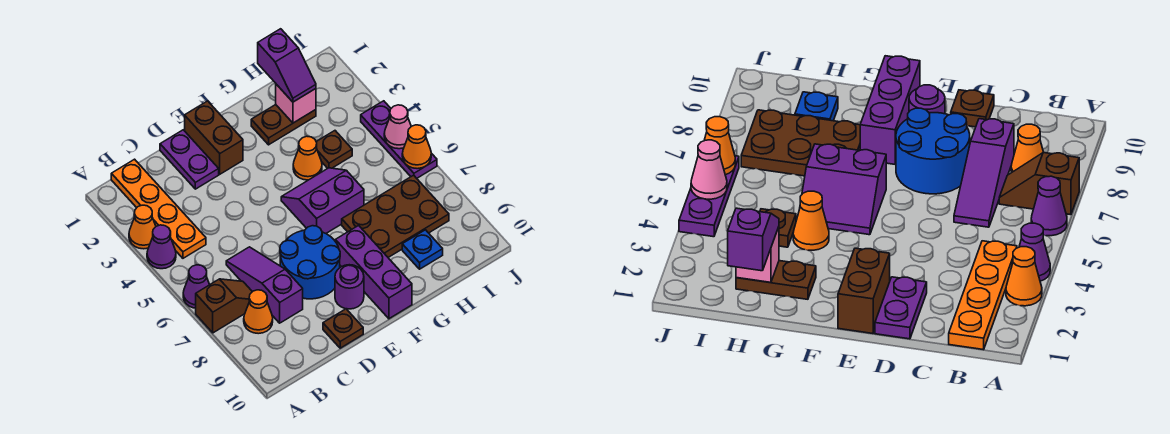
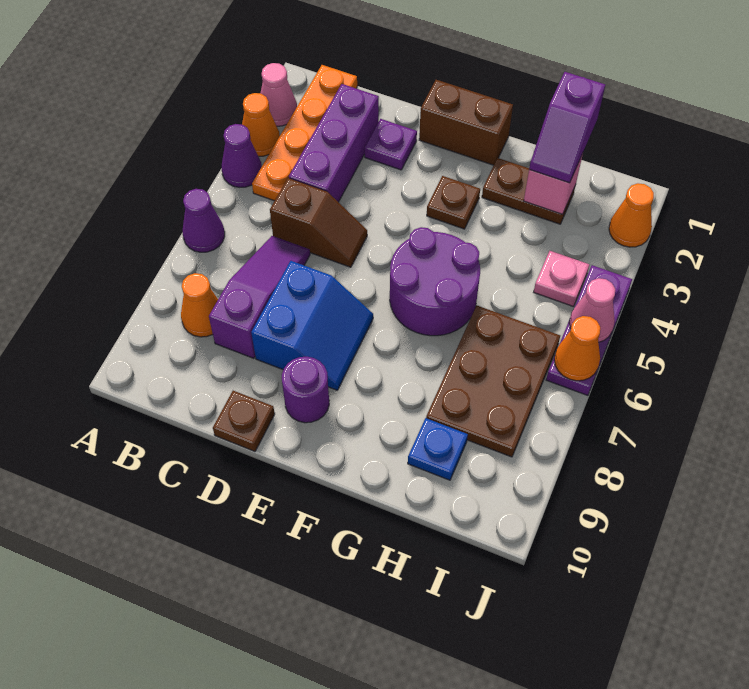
none -> pink 1x1 cone [260,63,297,126]
brown 1x2 slope [196,279,252,333] -> brown 1x2 slope moved to [270,178,367,267]
purple 1x2 plate [160,130,219,189] -> purple 1x1 plate [365,119,417,170]
blue 2x2 round brick [280,226,340,299] -> blue 2x2 slope [251,261,373,390]
brown 1x2 brick [185,101,243,174] -> brown 1x2 brick turned to [419,80,513,165]
purple 2x2 slope [281,168,364,233] -> purple 2x2 round brick [390,227,480,336]
purple 1x3 brick [335,226,412,319] -> purple 1x3 brick moved to [289,84,379,202]
orange 1x1 cone [293,136,322,180] -> orange 1x1 cone moved to [609,183,654,247]
brown 2x3 plate [342,175,449,257] -> brown 2x3 plate turned to [426,306,560,457]
brown 1x1 plate [316,131,352,168] -> brown 1x1 plate moved to [427,176,480,229]
none -> pink 1x1 plate [534,251,589,307]

